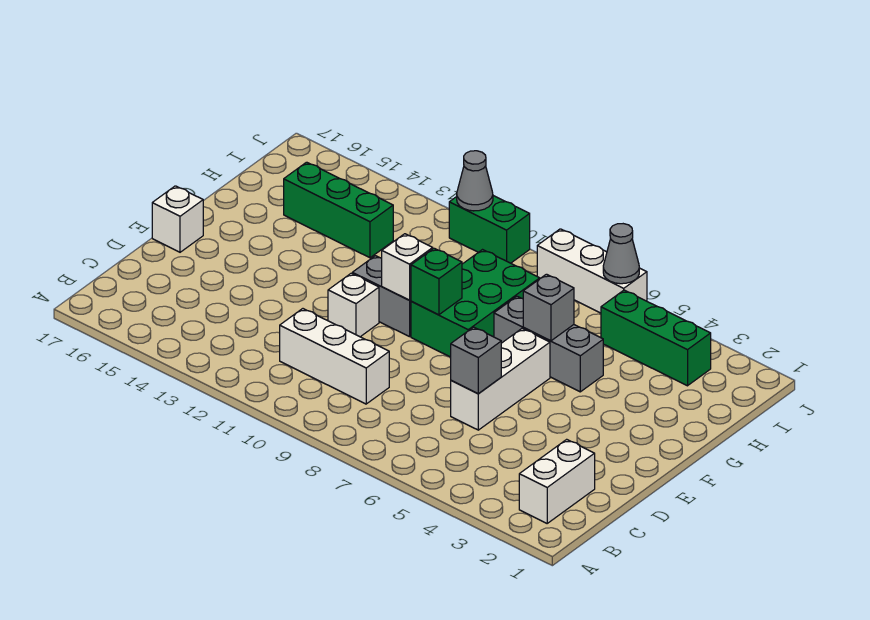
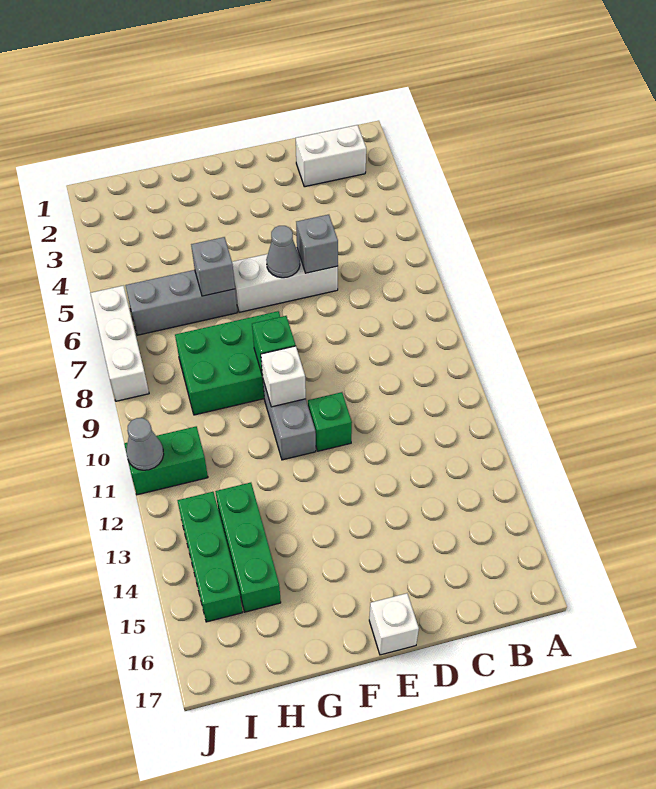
white 1x3 brick [280,309,389,404] -> none
white 1x1 brick [328,273,379,337] -> green 1x1 brick [308,392,352,451]
grey 1x3 brick [494,296,603,392] -> grey 1x3 brick turned to [125,270,237,335]
green 1x3 brick [601,290,711,386] -> green 1x3 brick moved to [177,492,243,622]
grey 1x1 cone [603,224,639,284] -> grey 1x1 cone moved to [266,226,300,278]
green 1x2 brick [449,196,530,263] -> green 1x2 brick turned to [124,426,208,495]

